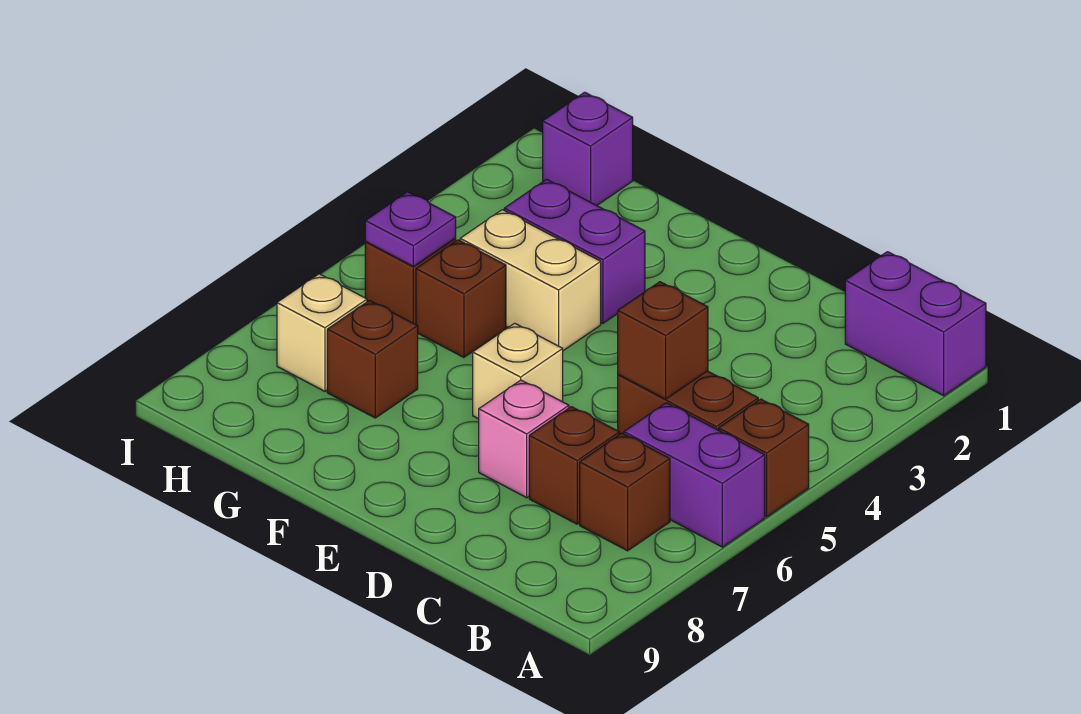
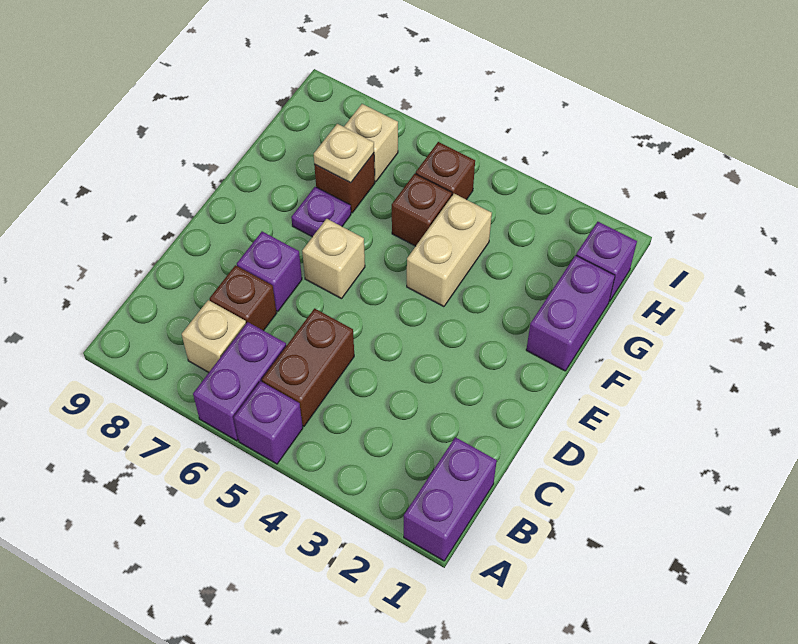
brown 1x1 brick [719,399,809,517] -> purple 1x1 brick [234,381,303,464]
brown 1x1 brick [580,433,670,551] -> tan 1x1 brick [182,300,246,372]
brown 1x1 brick [618,282,708,399] -> none
pink 1x1 brick [479,380,569,498] -> purple 1x1 brick [237,232,302,311]
purple 1x2 brick [504,179,645,323] -> purple 1x2 brick moved to [526,255,615,371]
none -> tan 1x1 plate [314,124,374,183]
purple 1x1 plate [365,192,456,266] -> purple 1x1 plate moved to [291,187,351,237]

